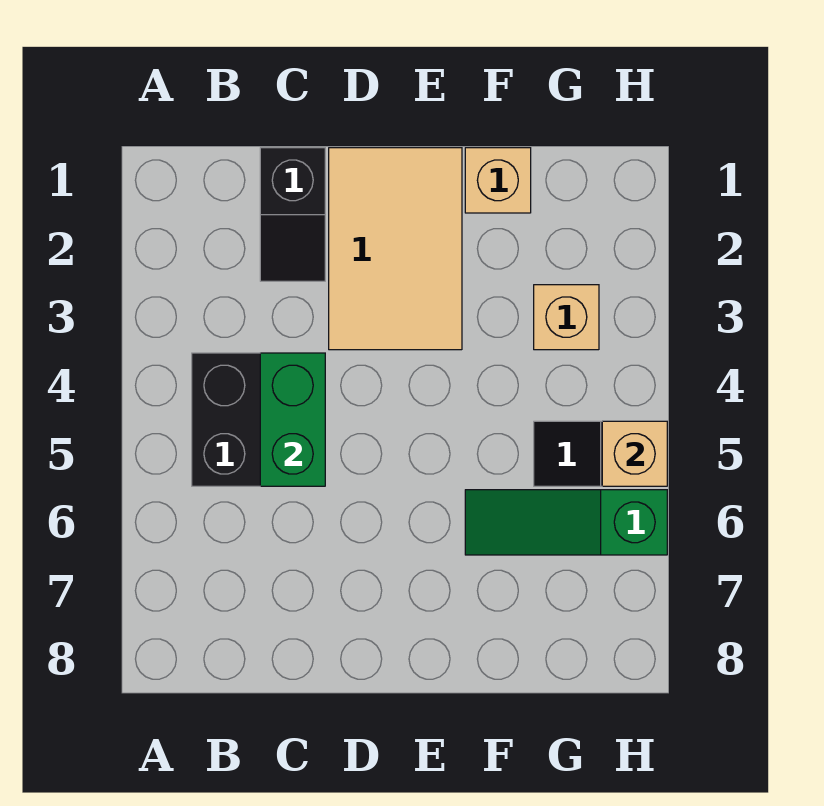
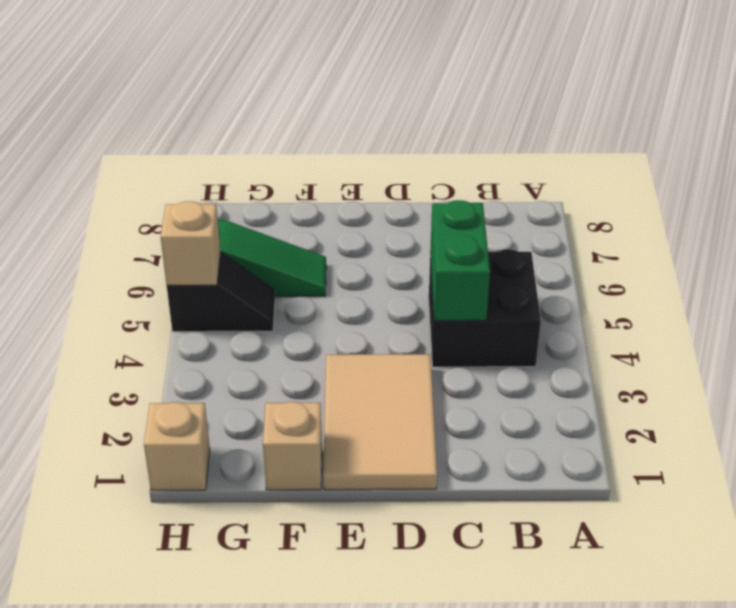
black 1x2 slope [260,148,325,281] -> none
tan 1x1 brick [534,285,599,350] -> tan 1x1 brick moved to [144,402,210,491]

